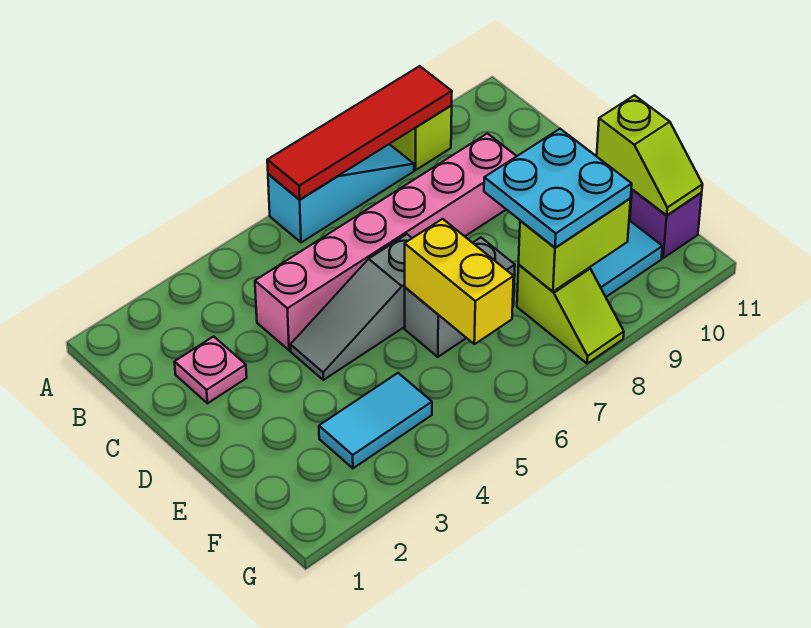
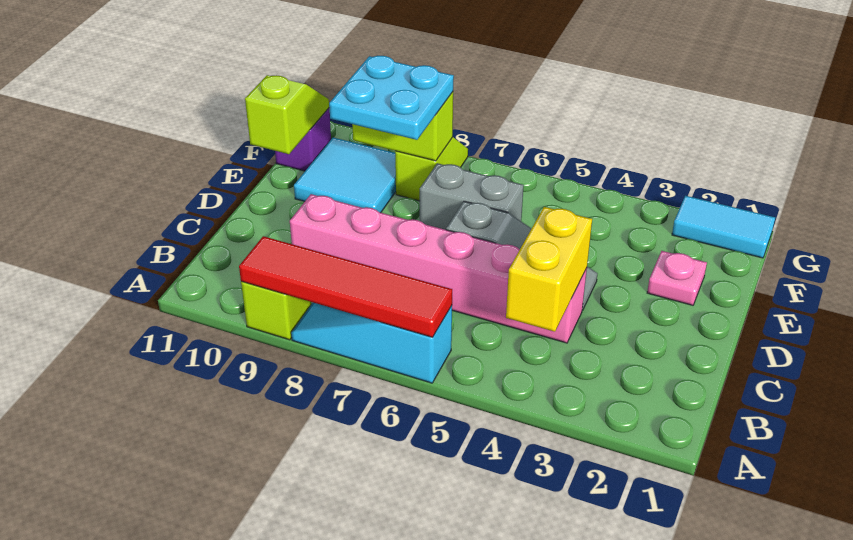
pink 1x1 plate [175,336,247,403] -> pink 1x1 plate moved to [647,251,707,305]
yellow 1x2 brick [405,219,514,344] -> yellow 1x2 brick moved to [506,207,592,332]
cyan 1x2 tile [319,373,432,468] -> cyan 1x2 tile moved to [672,196,775,258]

